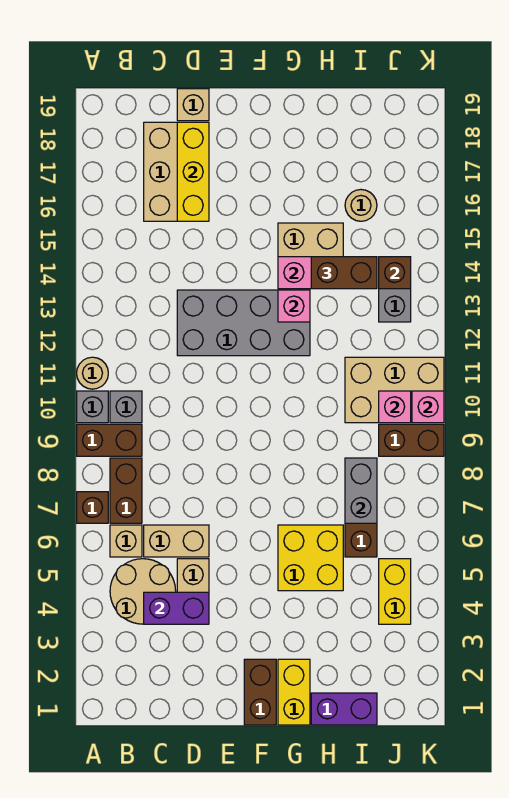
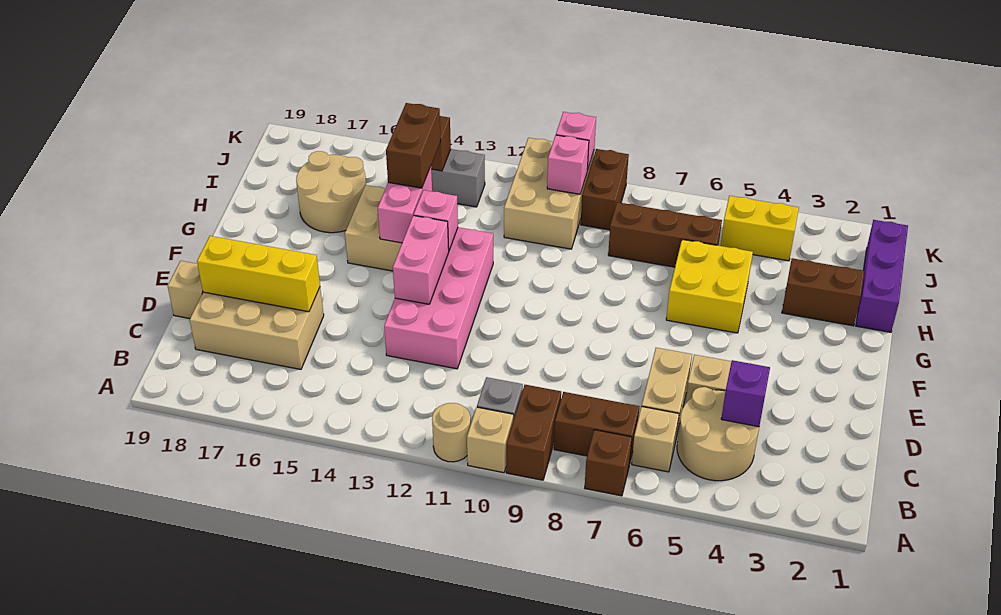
grey 1x1 brick [77,391,108,423] -> tan 1x1 brick [467,407,513,473]
purple 1x2 brick [144,592,209,624] -> purple 1x1 brick [721,360,770,427]
grey 2x4 brick [177,290,310,356] -> pink 2x4 brick [384,227,493,369]
none -> pink 1x2 brick [393,215,449,304]
brown 1x2 brick [244,659,276,725] -> brown 1x2 brick moved to [782,258,864,326]
yellow 1x2 brick [278,659,310,725] -> none
purple 1x2 brick [311,693,377,725] -> purple 1x3 brick [856,220,908,332]
grey 1x2 brick [345,458,377,523] -> none
tan 1x1 round brick [345,190,377,221] -> tan 2x2 round brick [296,151,366,233]

